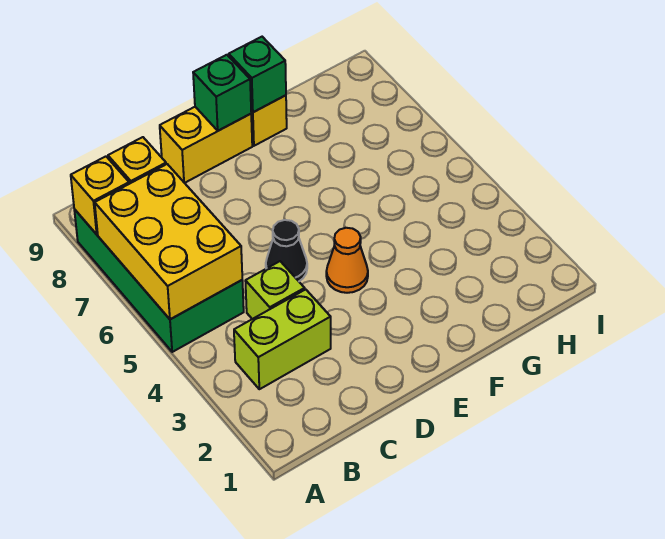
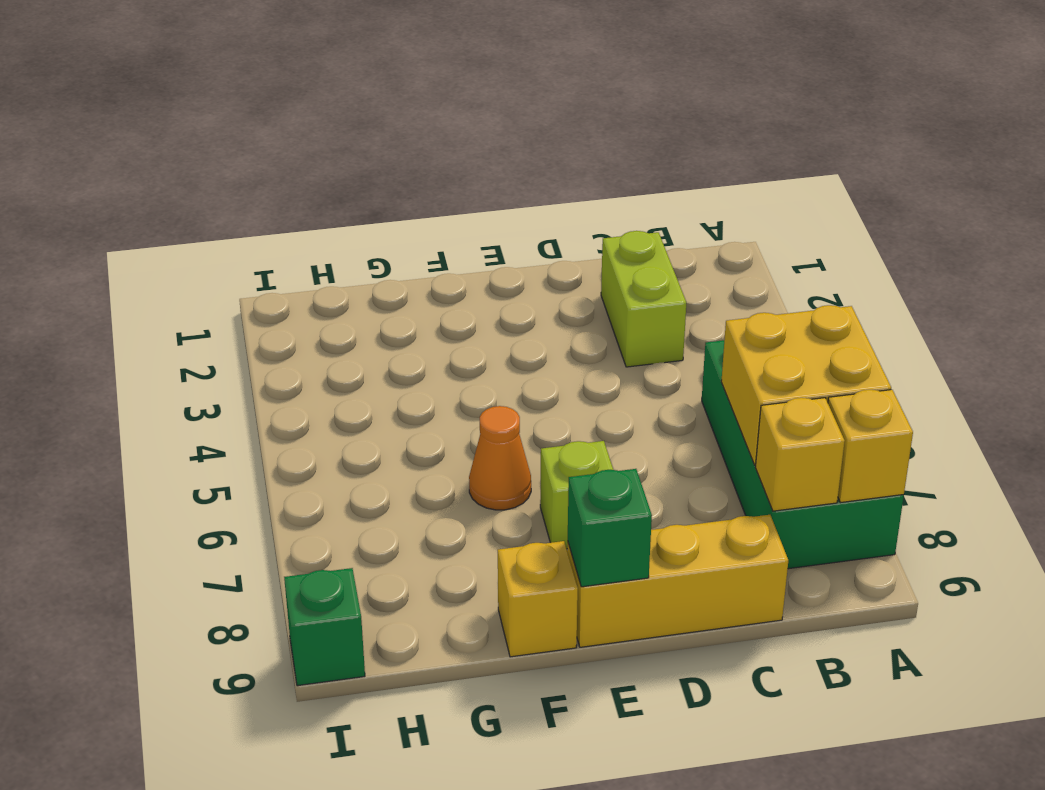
yellow 2x3 brick [95,164,242,319] -> yellow 2x2 brick [721,305,891,465]
lime 1x2 brick [234,289,331,389] -> lime 1x2 brick turned to [601,231,686,367]
lime 1x1 brick [246,261,305,319] -> lime 1x1 brick moved to [540,441,613,549]
black 1x1 cone [266,220,307,281] -> none
yellow 1x2 brick [160,107,252,183] -> yellow 1x3 brick [567,515,788,647]
orange 1x1 cone [326,228,368,293] -> orange 1x1 cone moved to [469,406,531,510]
green 1x1 brick [229,37,286,112] -> green 1x1 brick moved to [284,568,365,686]

